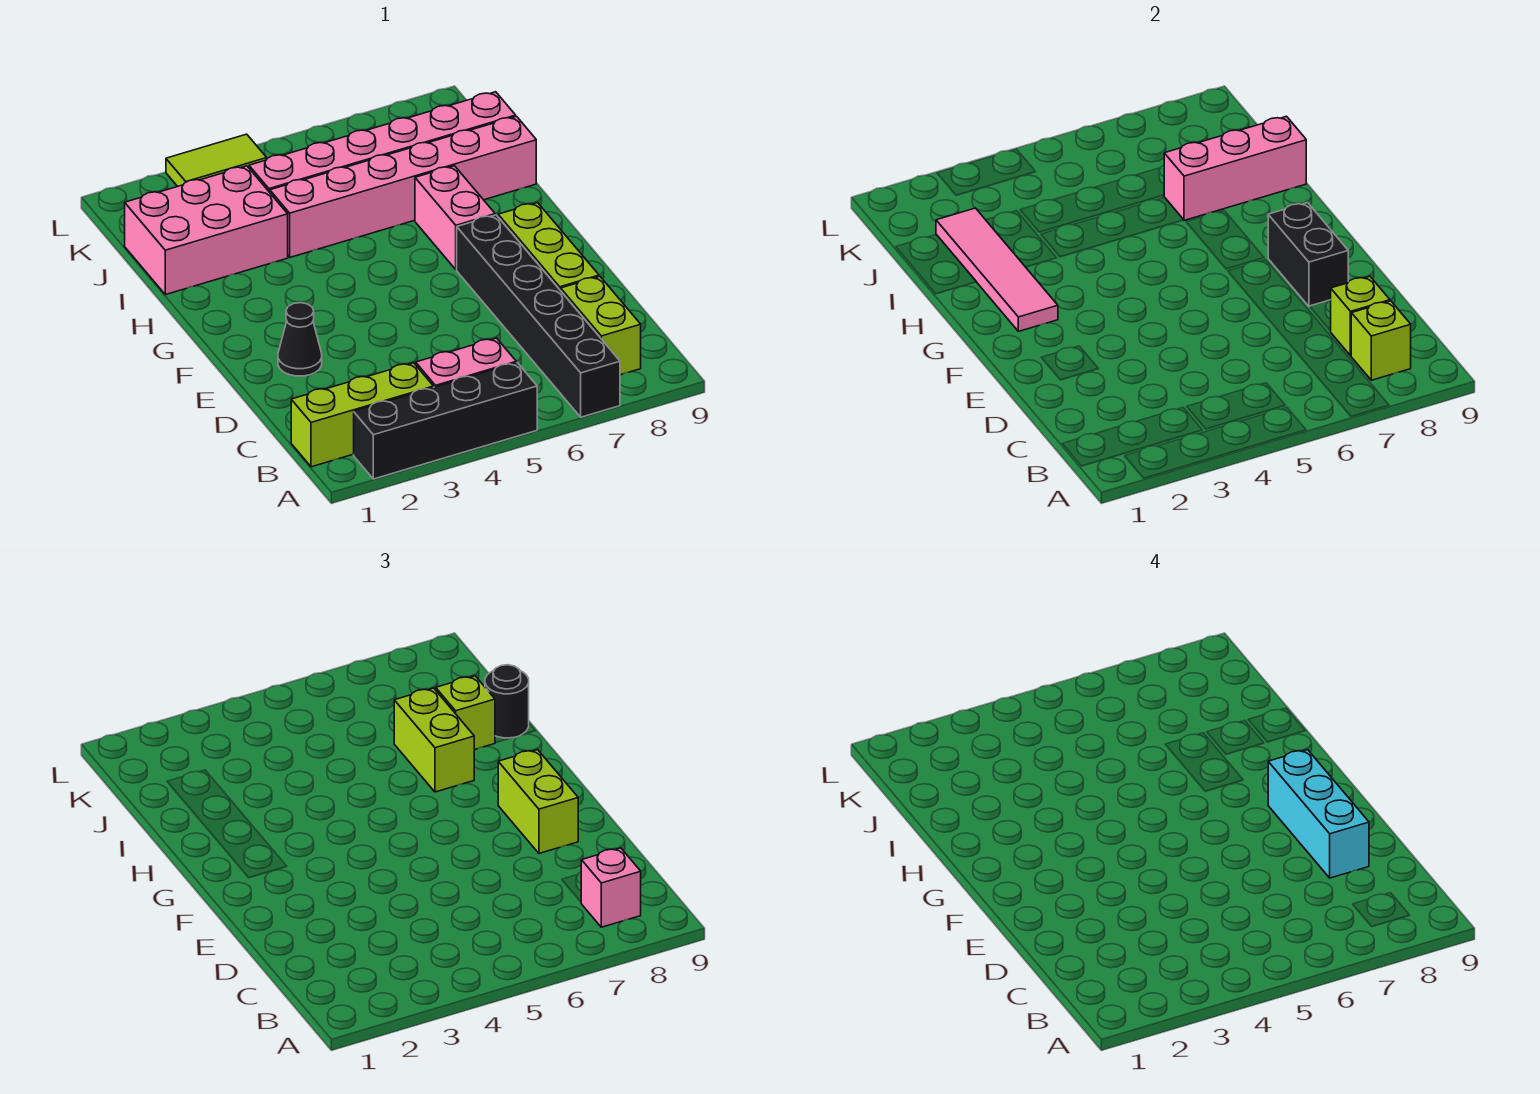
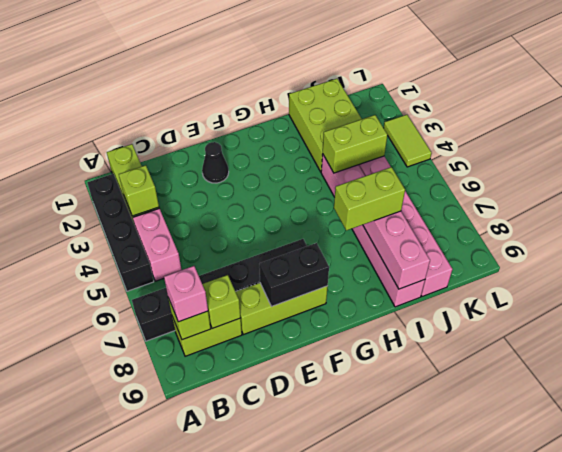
cyan 1x3 brick [1268,750,1369,878] -> none
lime 1x2 brick [498,750,578,853] -> lime 1x2 brick moved to [323,115,387,173]
pink 1x4 tile [936,208,1058,331] -> none
pink 1x2 brick [415,166,495,270] -> none
pink 2x3 brick [125,166,288,295] -> lime 2x3 brick [289,79,362,172]
lime 1x1 brick [436,676,495,750] -> lime 1x1 brick moved to [119,165,159,216]
black 1x1 round brick [485,665,529,738] -> none

